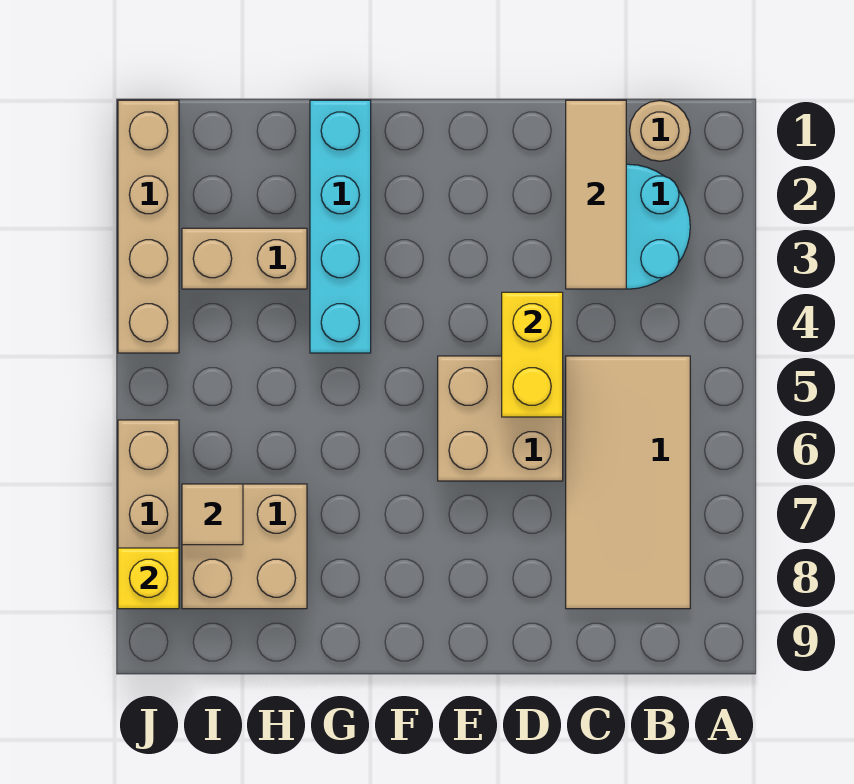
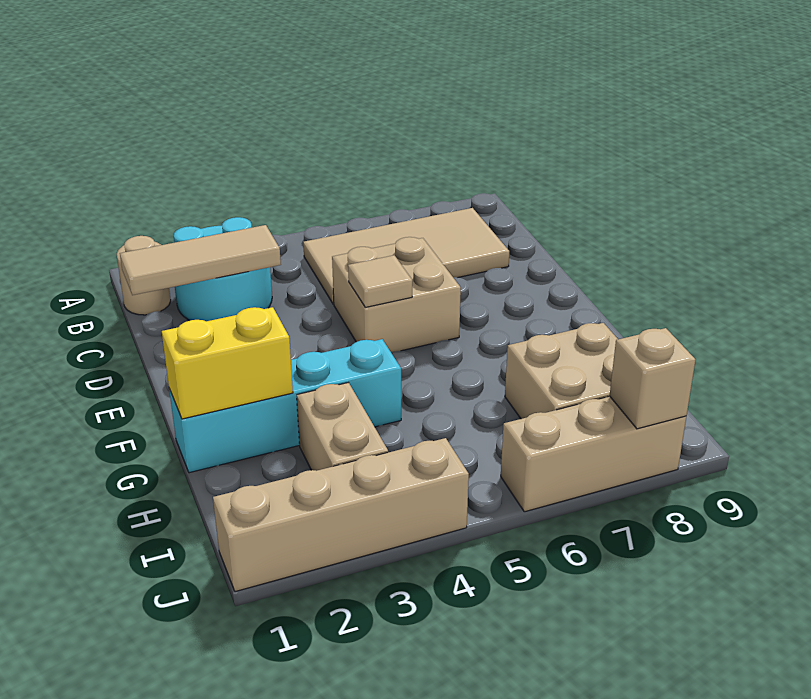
yellow 1x2 brick [502,292,563,417] -> yellow 1x2 brick moved to [162,307,293,419]
tan 1x1 tile [182,484,243,545] -> tan 1x1 tile moved to [348,255,412,307]
yellow 1x1 brick [118,548,179,609] -> tan 1x1 brick [610,328,696,429]

